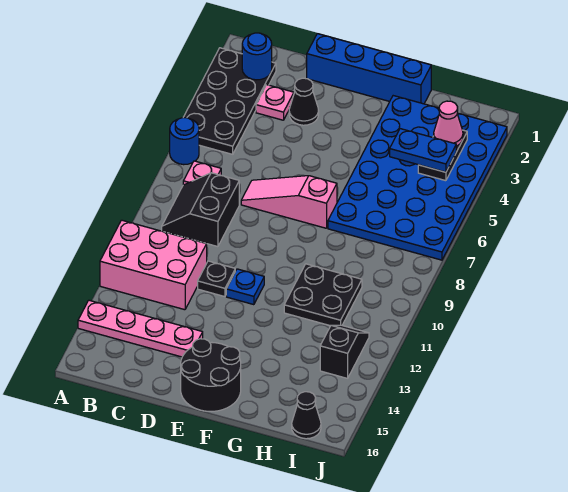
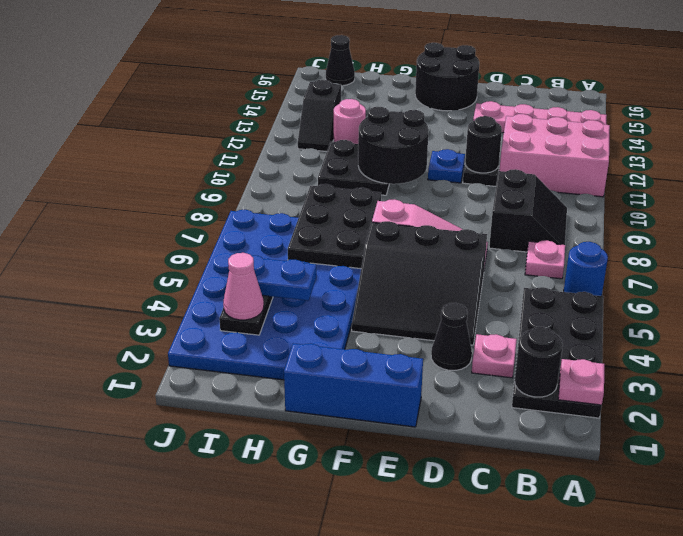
none -> pink 1x1 plate [558,359,604,405]
blue 1x1 round brick [242,33,272,80] -> black 1x1 round brick [514,327,563,397]
blue 1x4 brick [307,34,431,104] -> blue 1x3 brick [284,343,423,427]
none -> black 3x3 slope [352,221,487,345]
none -> black 1x1 round brick [465,116,502,173]
none -> black 2x2 round brick [358,107,429,184]
none -> black 2x3 plate [288,184,381,269]
none -> pink 1x1 round brick [334,99,366,144]

